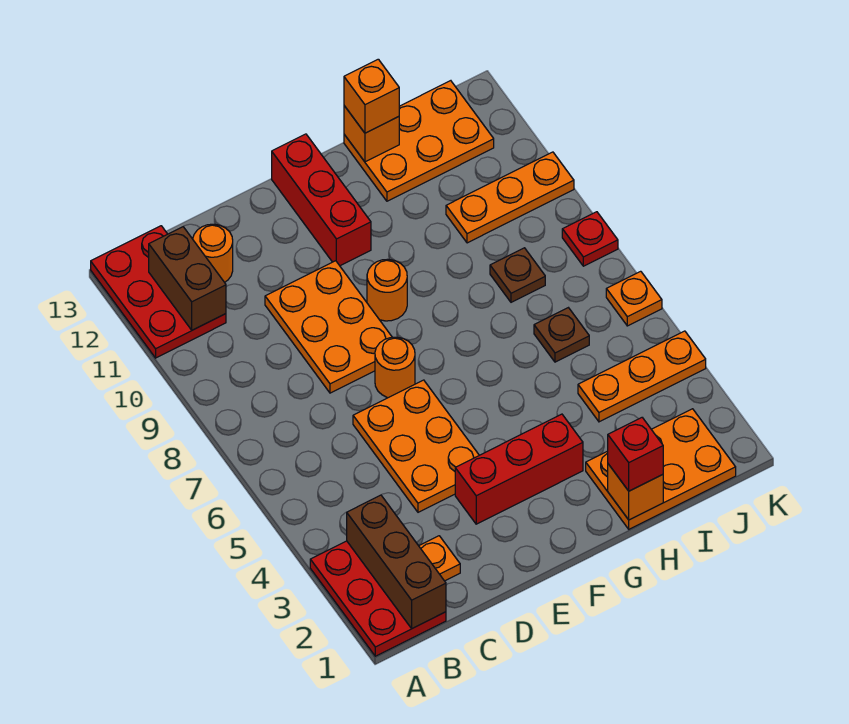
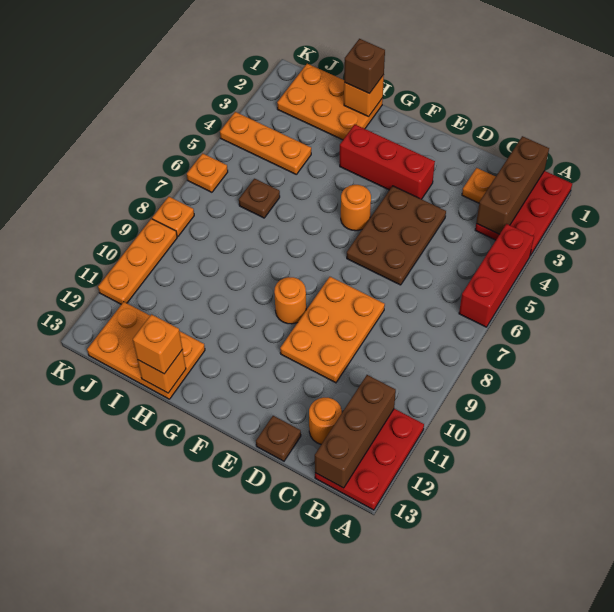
brown 1x2 brick [149,227,226,330] -> brown 1x3 brick [315,375,396,488]
orange 2x3 plate [353,380,479,512] -> brown 2x3 plate [347,186,446,285]
orange 1x1 round brick [375,337,415,398] -> orange 1x1 round brick moved to [341,185,371,231]
red 1x3 brick [272,134,371,266] -> red 1x3 brick moved to [459,224,534,327]
red 1x1 brick [608,418,663,491] -> brown 1x1 brick [344,39,385,94]
brown 1x1 plate [490,248,545,302] -> brown 1x1 plate moved to [256,416,301,461]
orange 1x3 plate [446,152,574,243] -> orange 1x3 plate turned to [98,219,177,304]
red 1x1 plate [562,212,618,266] -> orange 1x1 plate [152,197,194,237]

